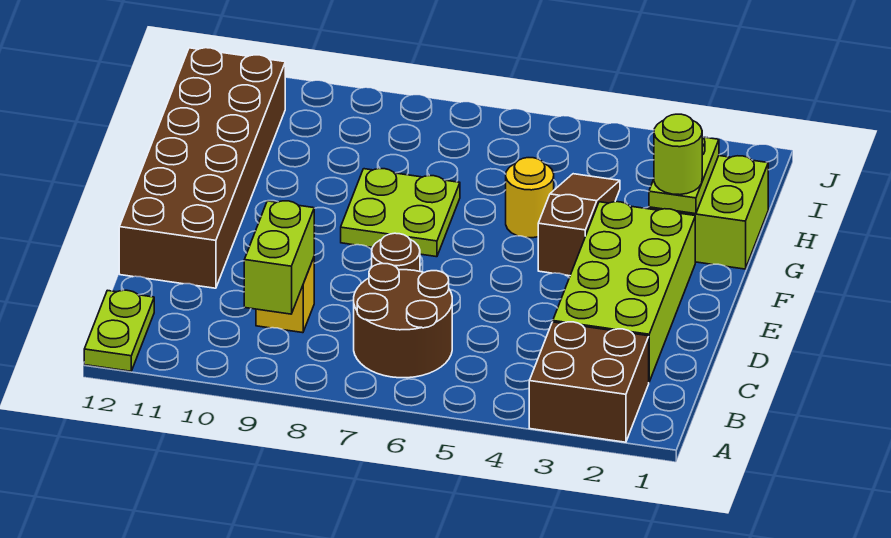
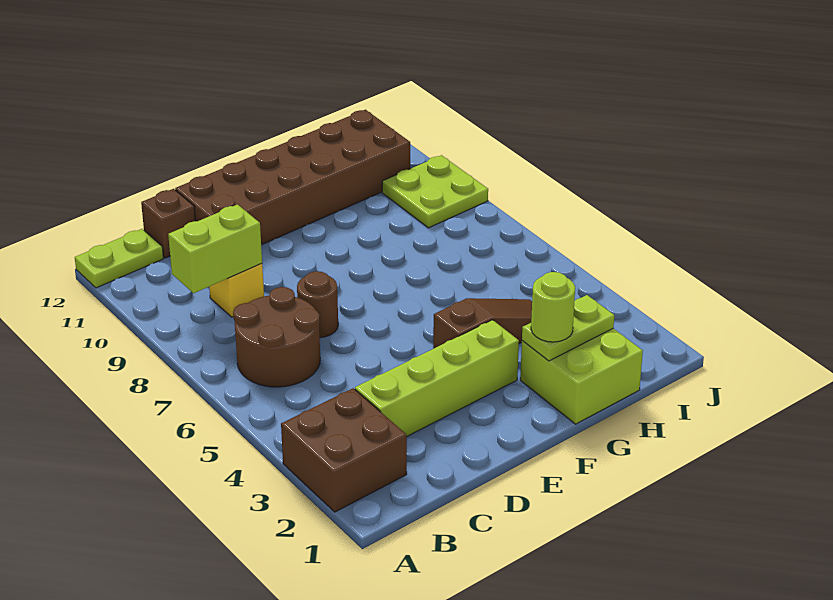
lime 2x4 brick [553,202,695,382] -> lime 1x4 brick [355,320,519,437]
none -> brown 1x1 brick [141,189,195,258]
lime 2x2 plate [341,169,460,257] -> lime 2x2 plate moved to [382,155,488,228]
yellow 1x1 round brick [506,158,554,238] -> none

